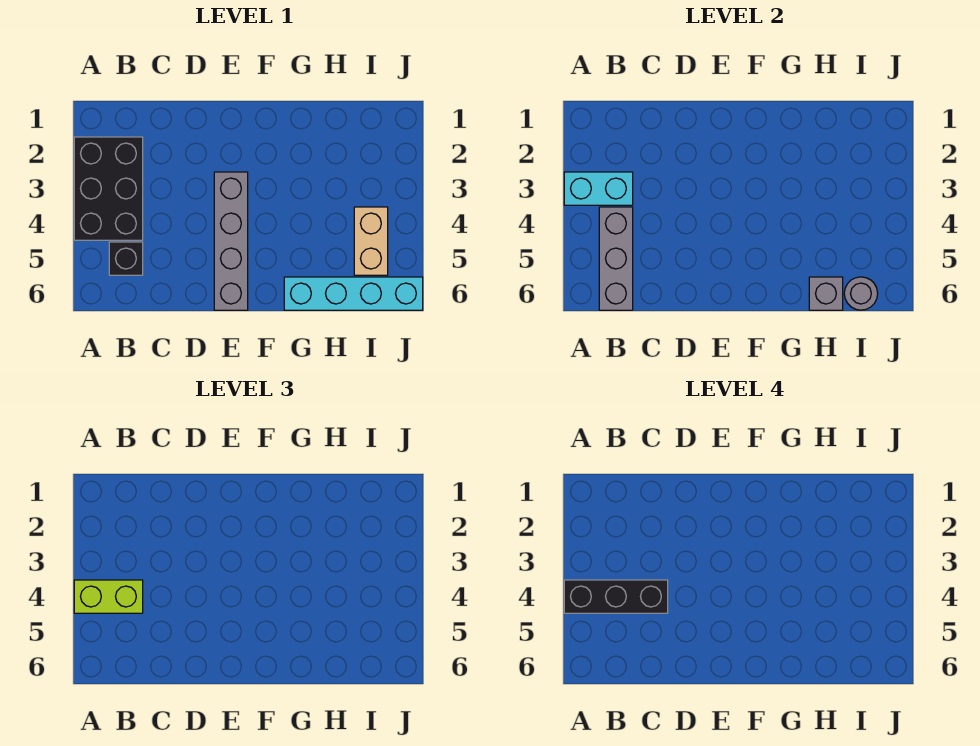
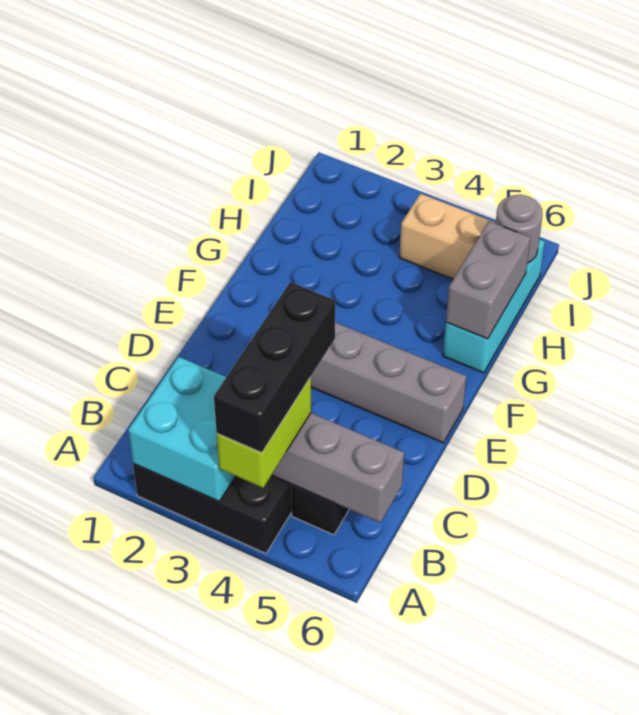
cyan 1x2 brick [564,172,633,205] -> cyan 2x2 brick [128,357,236,501]
cyan 1x4 brick [284,277,423,310] -> cyan 1x3 brick [443,239,545,373]
grey 1x1 brick [809,277,843,310] -> grey 1x2 brick [446,221,531,339]

